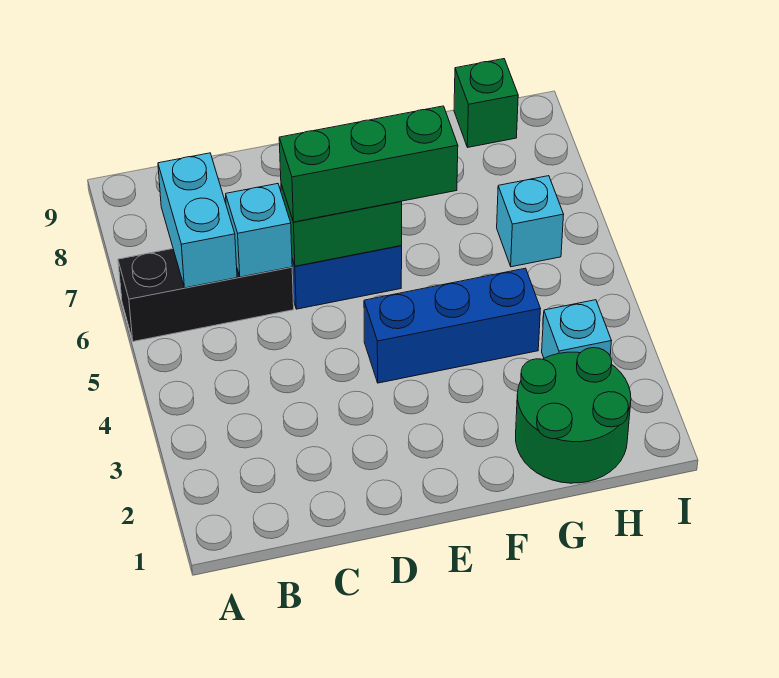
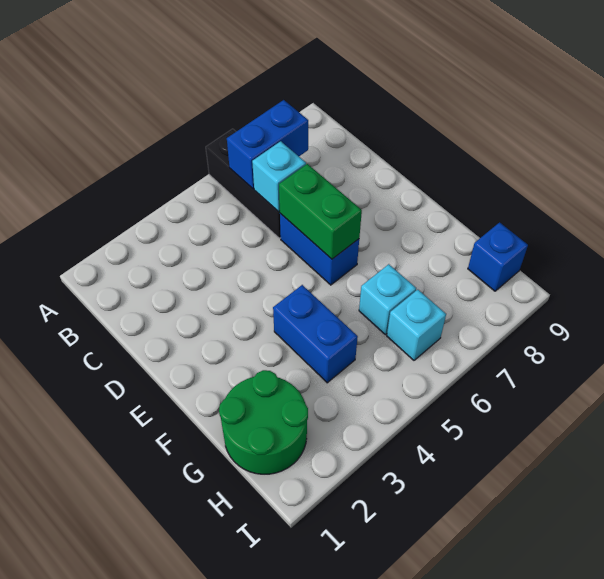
cyan 1x2 brick [158,153,237,288] -> blue 1x2 brick [227,100,308,189]
green 1x3 brick [279,106,458,222] -> none
blue 1x3 brick [364,268,540,383] -> blue 1x2 brick [273,285,358,383]
cyan 1x1 brick [542,300,611,358] -> cyan 1x1 brick moved to [359,264,416,335]
green 1x1 brick [454,59,518,147] -> blue 1x1 brick [468,222,528,291]

